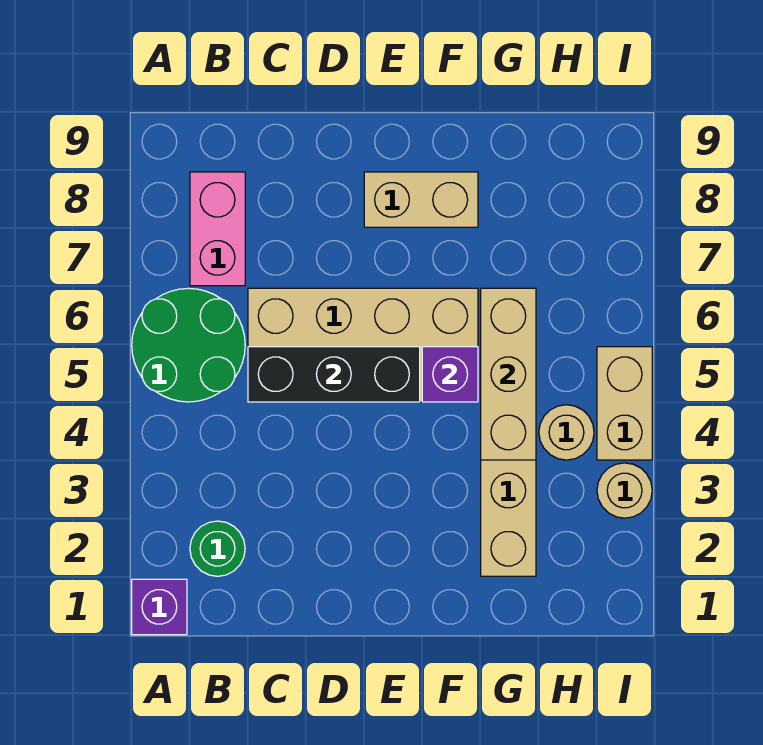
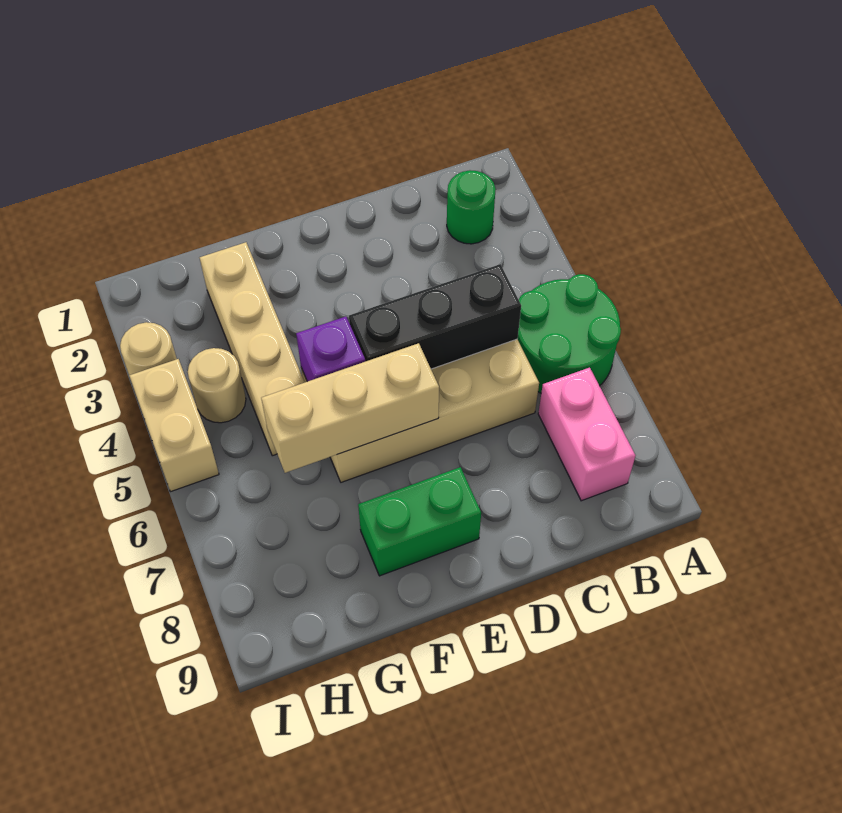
purple 1x1 brick [132,579,187,635] -> none
tan 1x2 brick [364,172,478,227] -> green 1x2 brick [358,467,481,576]
tan 1x3 brick [481,288,536,460] -> tan 1x3 brick turned to [261,343,439,473]

